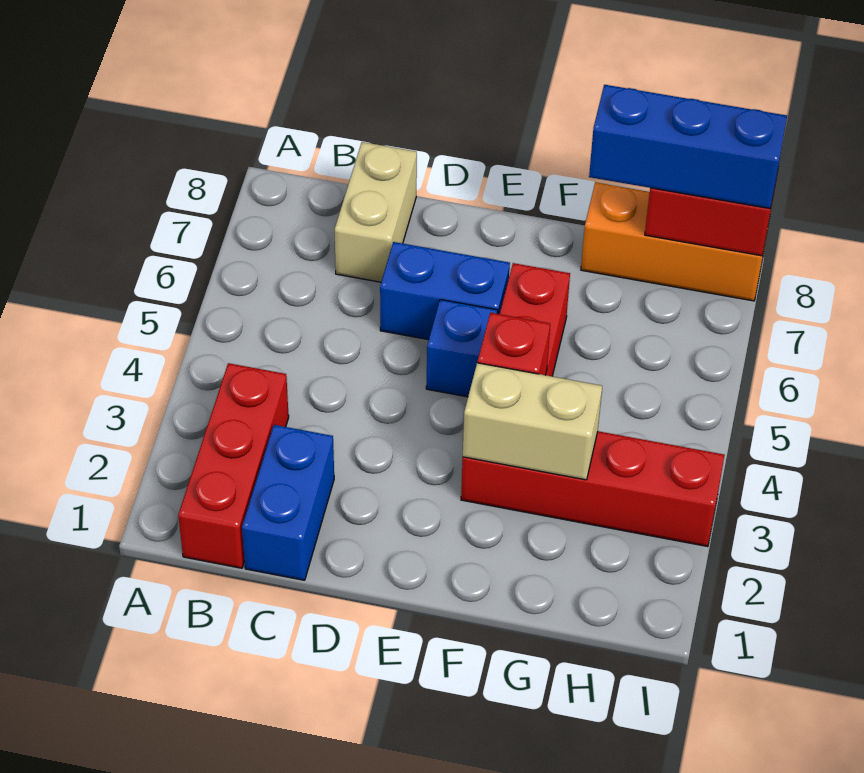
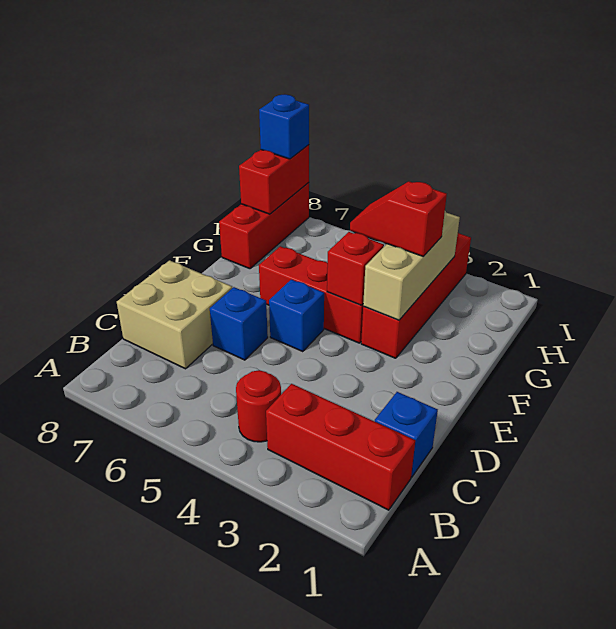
none -> red 1x1 round brick [236,370,281,442]
blue 1x2 brick [242,425,334,580] -> blue 1x1 brick [375,392,438,477]
tan 1x2 brick [335,142,417,282] -> tan 2x2 brick [117,260,232,369]
blue 1x2 brick [380,242,510,340] -> blue 1x1 brick [210,287,268,360]
tan 1x2 brick [463,363,602,480] -> tan 1x3 brick [363,211,460,320]
none -> red 1x2 slope [350,181,447,256]
orange 1x3 brick [581,182,768,301] -> red 1x3 brick [219,183,309,269]
blue 1x3 brick [589,85,787,209] -> blue 1x1 brick [259,94,309,159]

